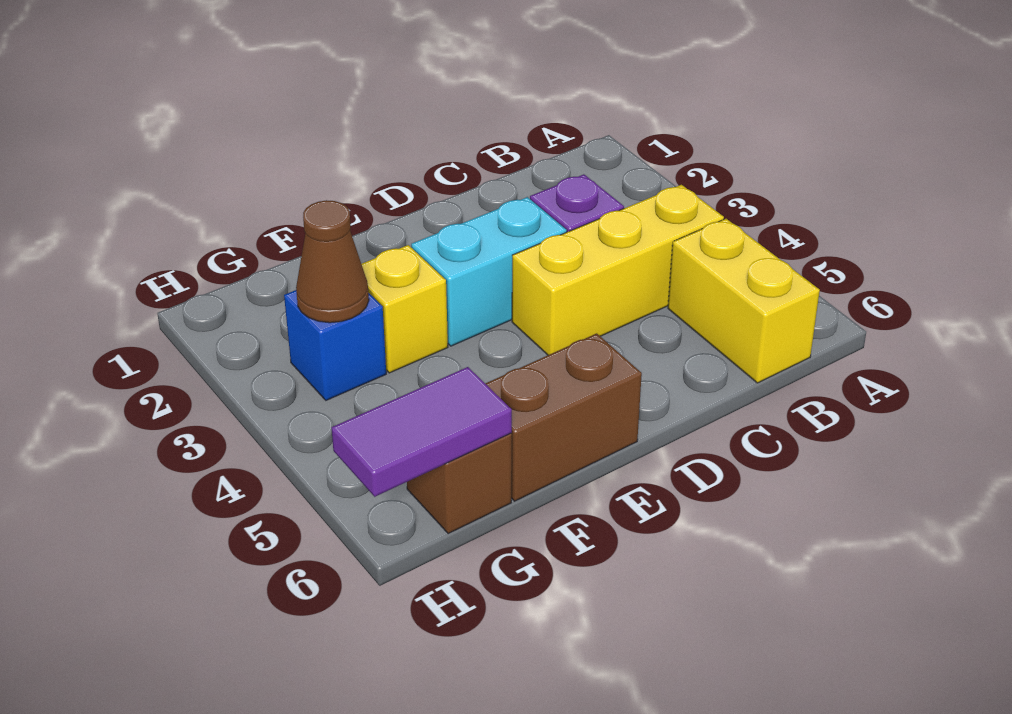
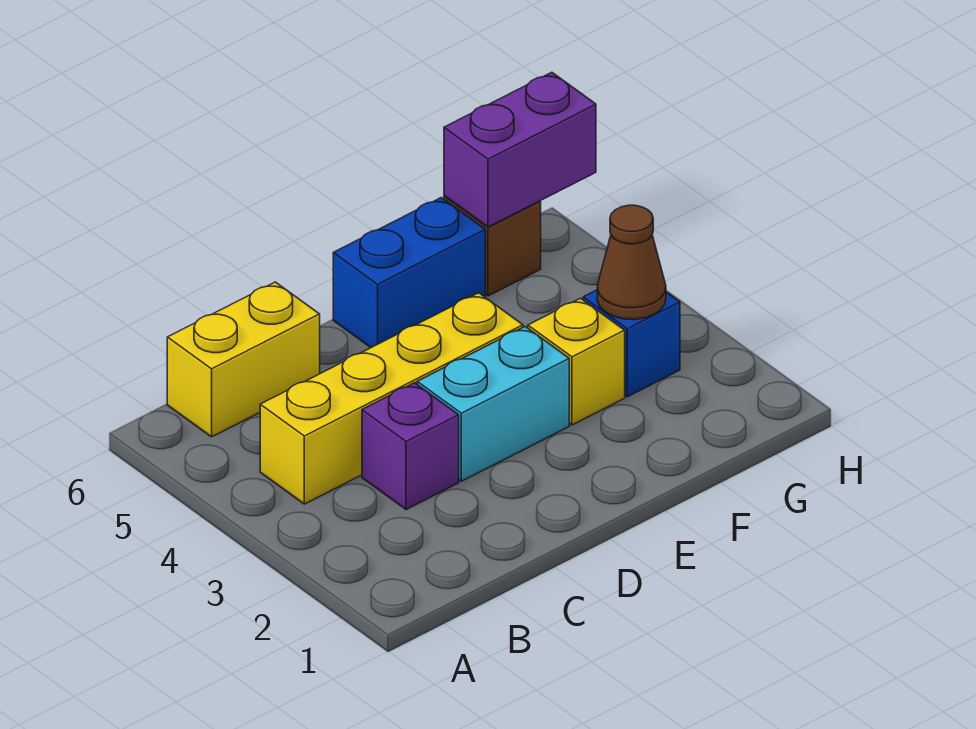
yellow 1x3 brick [512,185,724,355] -> yellow 1x4 brick [260,293,523,504]
yellow 1x2 brick [668,219,820,383] -> yellow 1x2 brick turned to [167,282,320,437]
brown 1x2 brick [485,333,642,501] -> blue 1x2 brick [333,198,485,347]
purple 1x2 tile [332,367,512,497] -> purple 1x2 brick [444,72,596,227]

